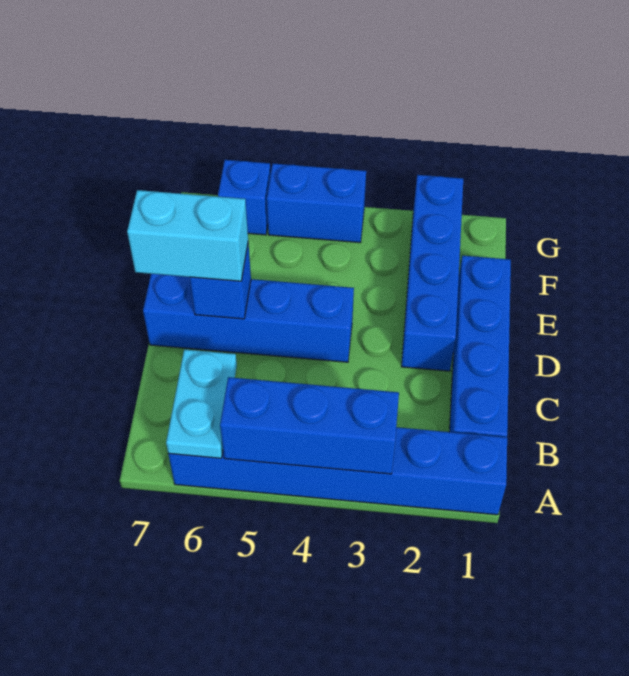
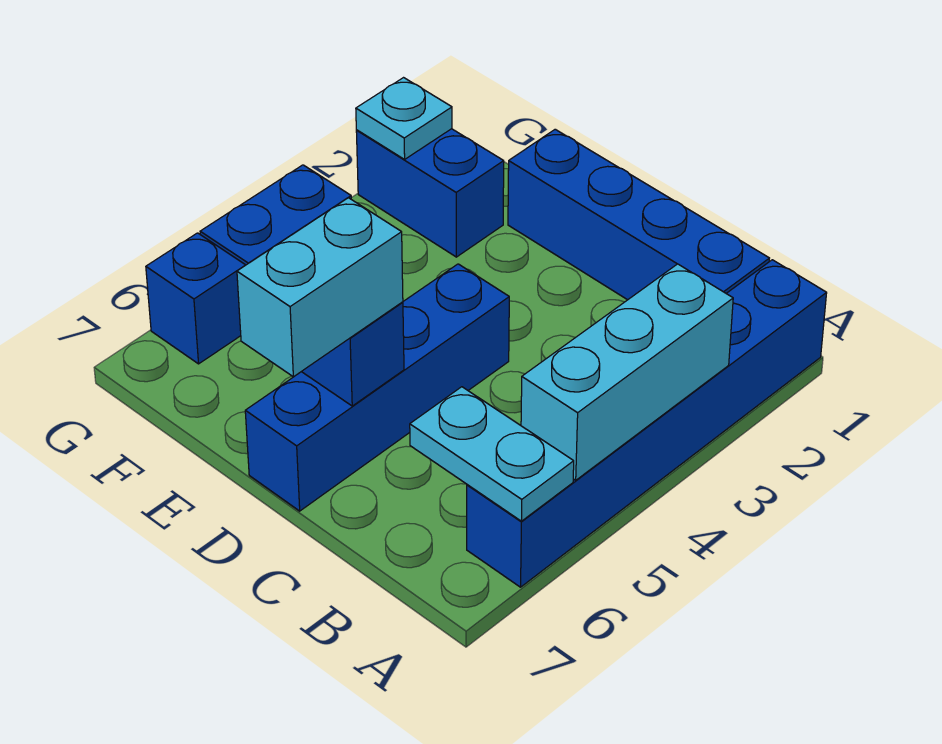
blue 1x3 brick [220,377,399,474] -> cyan 1x3 brick [521,264,733,480]
blue 1x4 brick [401,175,463,371] -> blue 1x2 brick [356,129,504,257]
none -> cyan 1x1 plate [356,78,452,159]

